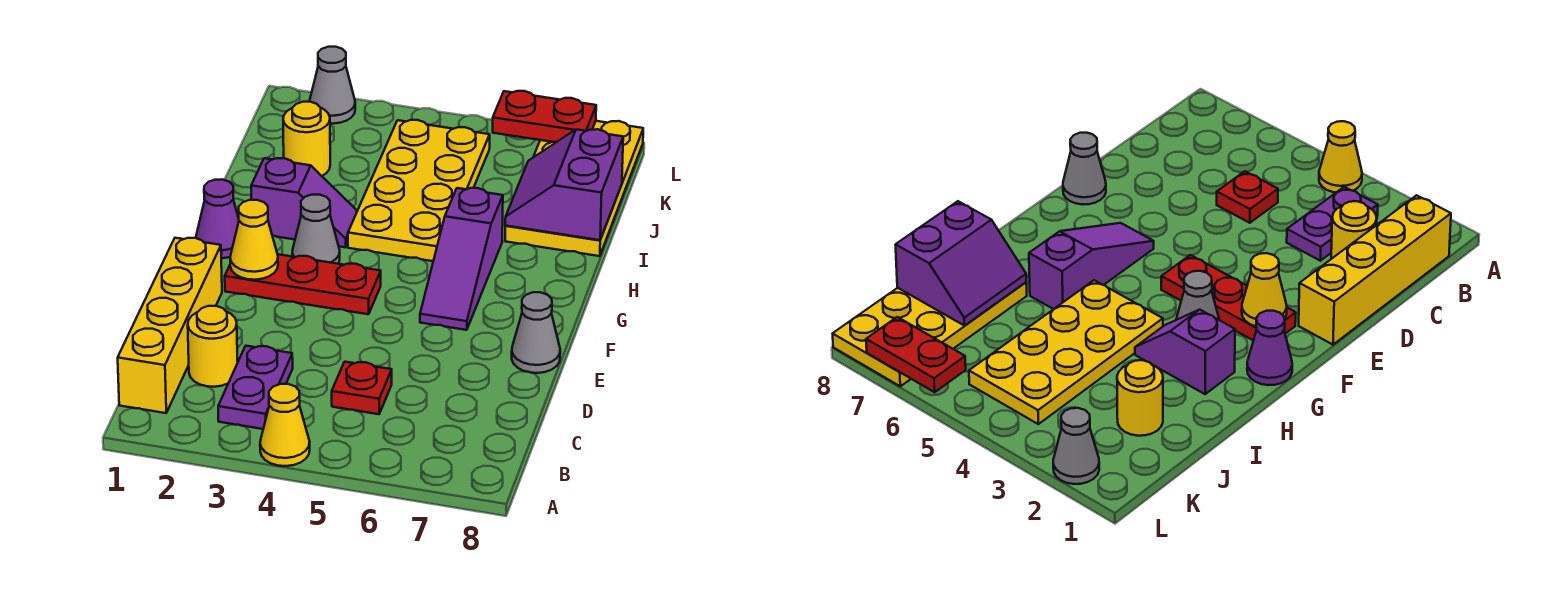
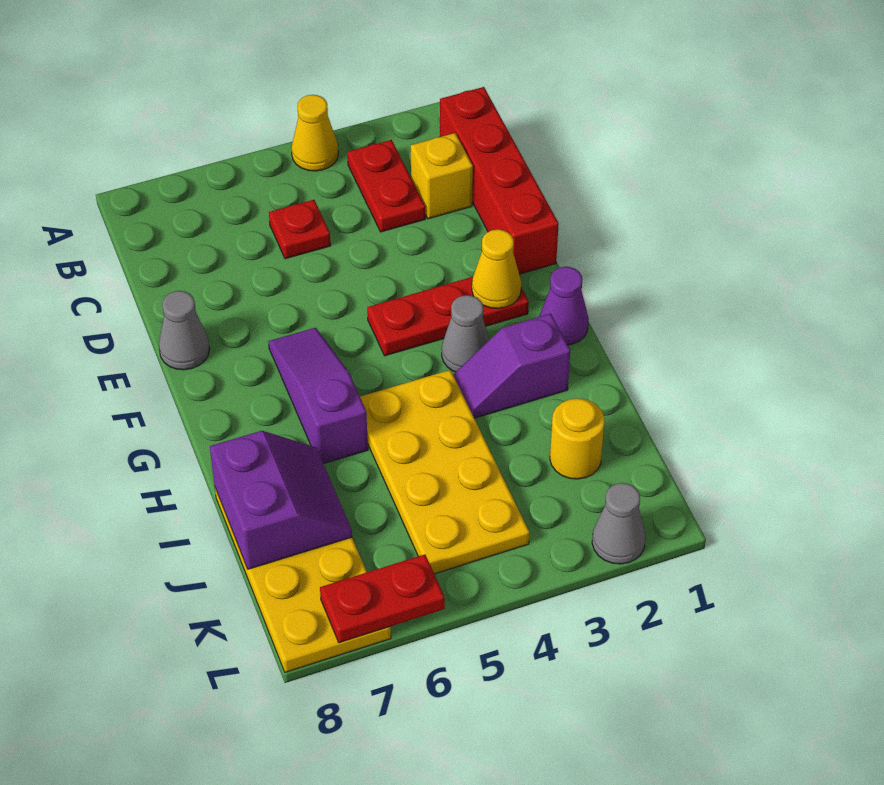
yellow 1x4 brick [118,238,222,413] -> red 1x4 brick [440,87,559,274]
purple 1x2 plate [218,346,293,429] -> red 1x2 plate [347,140,425,232]
yellow 1x1 round brick [188,306,238,387] -> yellow 1x1 brick [411,133,473,219]

